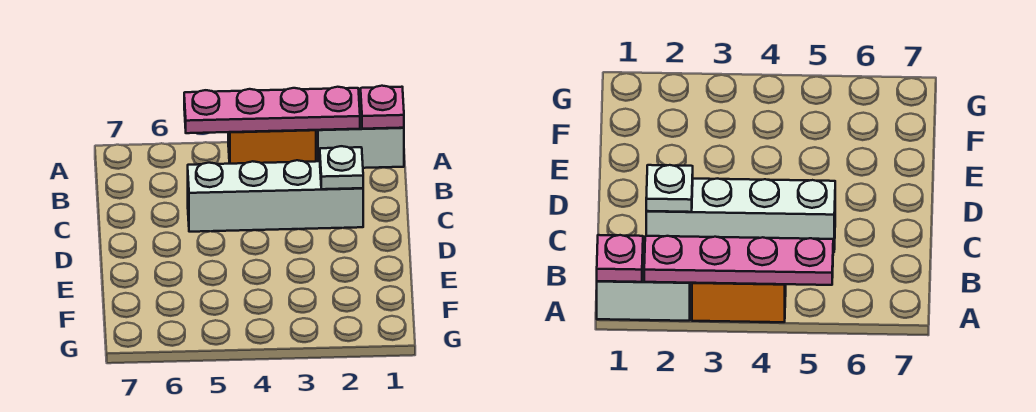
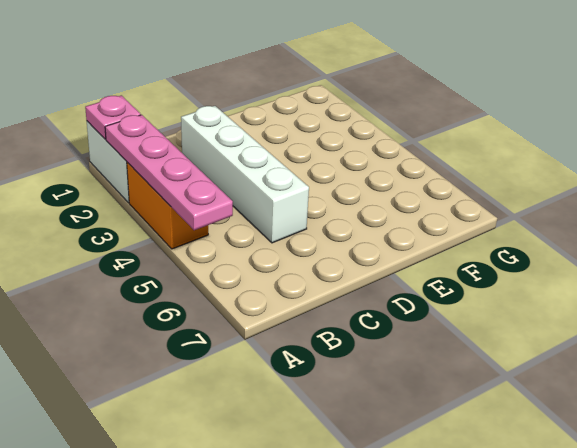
white 1x1 plate [320,146,363,189] -> none

